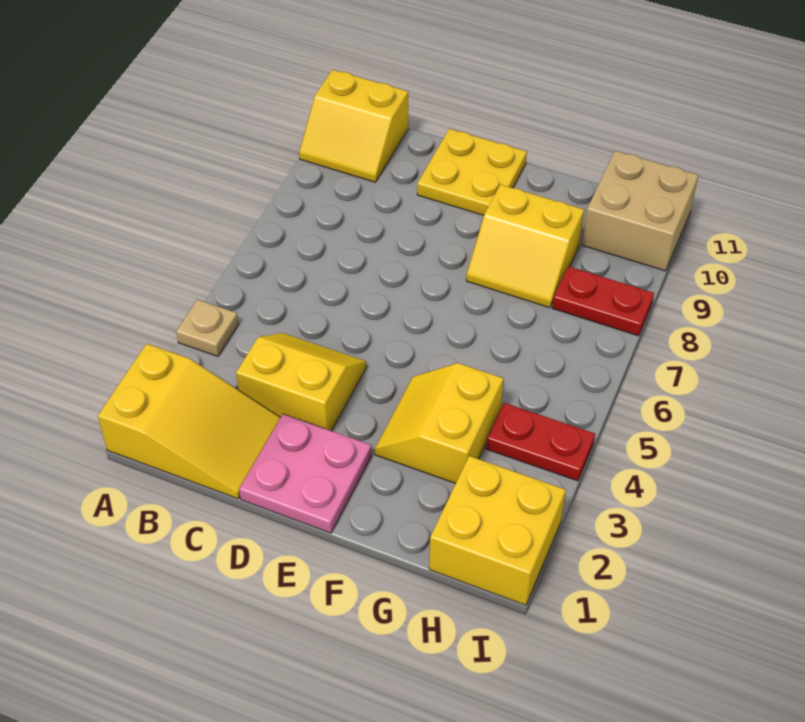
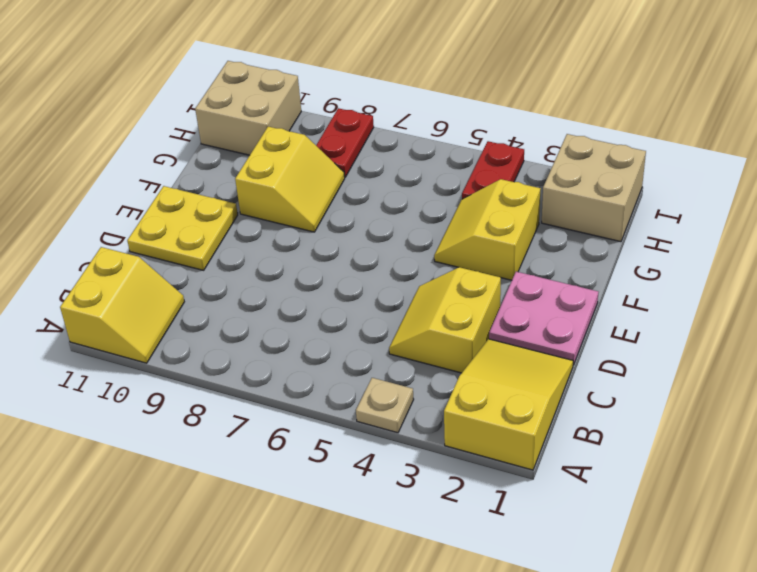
yellow 2x2 slope [375,363,504,483] -> yellow 2x2 slope turned to [434,179,540,280]
yellow 2x2 brick [429,456,566,605] -> tan 2x2 brick [542,134,646,242]

